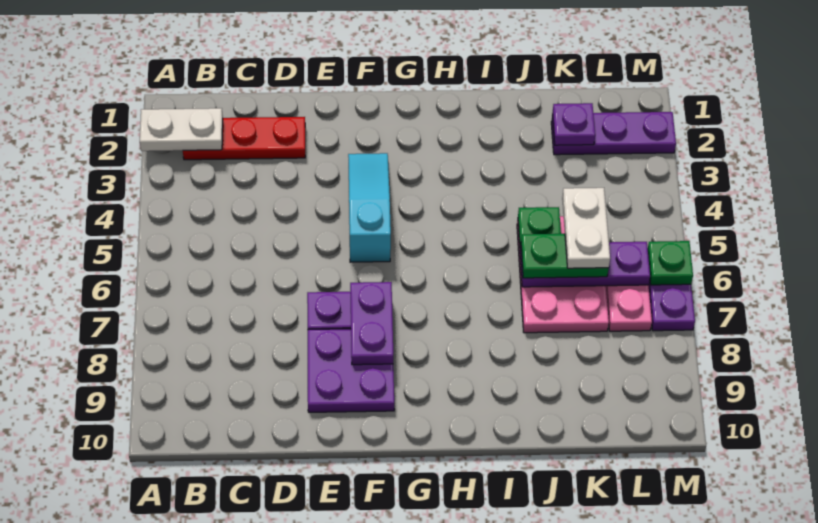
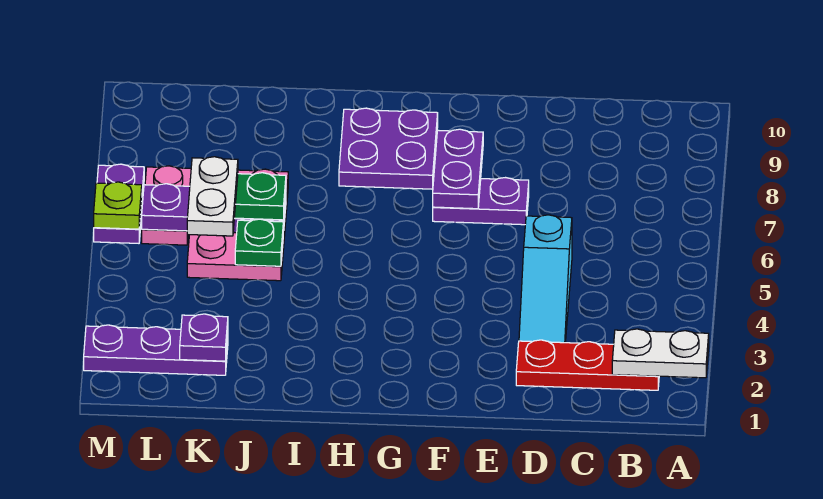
purple 2x2 plate [308,329,394,412] -> purple 2x2 plate moved to [339,108,438,189]
cyan 1x3 slope [348,153,391,262] -> cyan 1x3 slope moved to [519,215,572,343]
green 1x1 plate [648,241,693,285] -> lime 1x1 plate [94,182,142,229]

